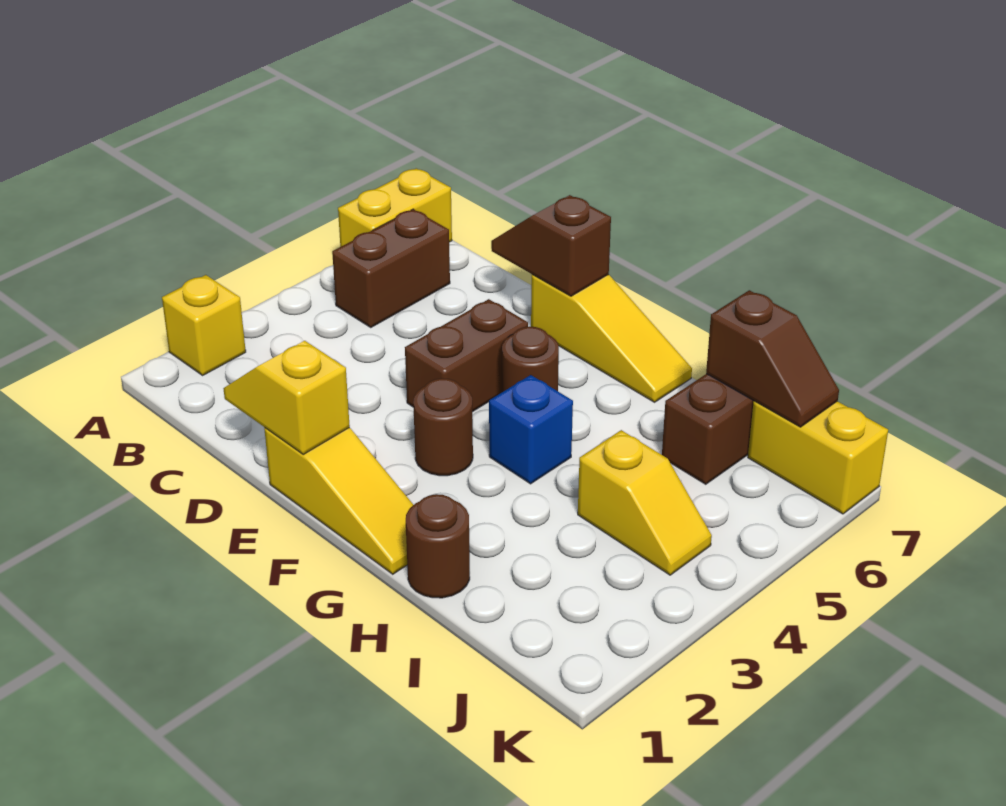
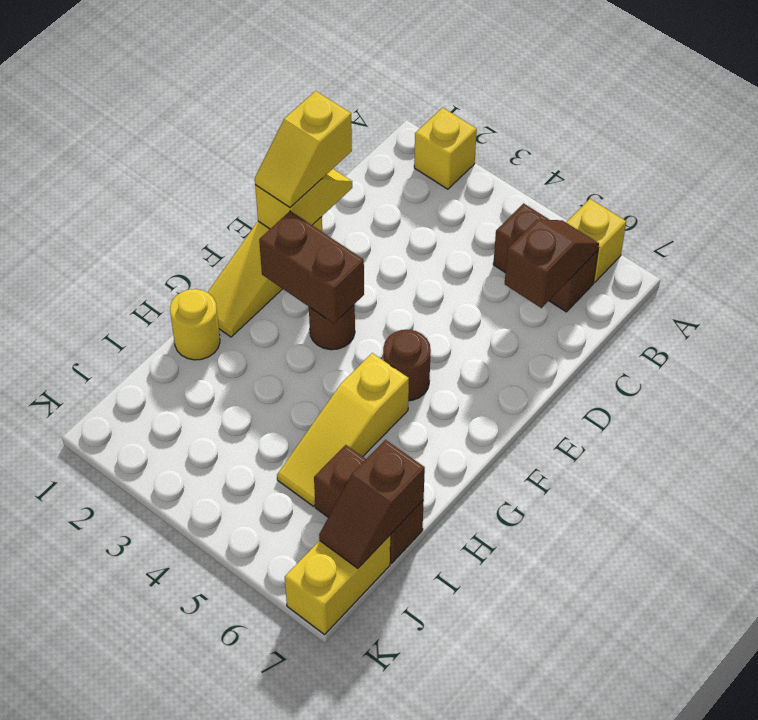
yellow 1x2 brick [338,168,452,247] -> yellow 1x1 brick [566,199,626,283]
brown 1x2 slope [491,195,611,296] -> brown 1x2 slope moved to [505,220,599,308]
brown 1x2 brick [405,299,528,412] -> brown 1x2 brick moved to [259,211,364,324]
yellow 1x3 slope [531,274,692,402] -> yellow 1x3 slope moved to [277,353,409,506]
blue 1x1 brick [489,375,573,484] -> none
brown 1x1 round brick [406,494,470,598] -> yellow 1x1 round brick [170,289,220,360]
yellow 1x2 slope [578,430,712,575] -> yellow 1x2 slope moved to [255,91,352,207]

